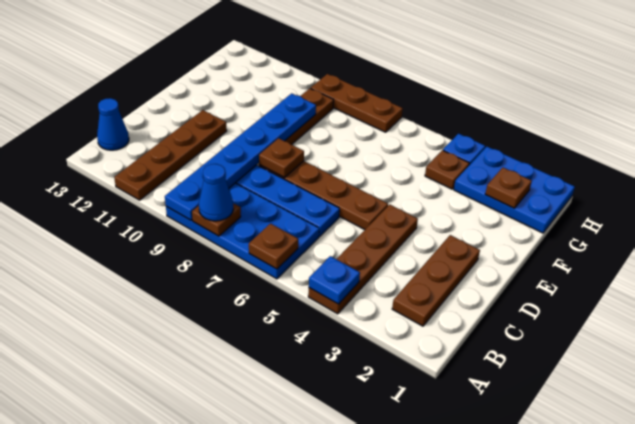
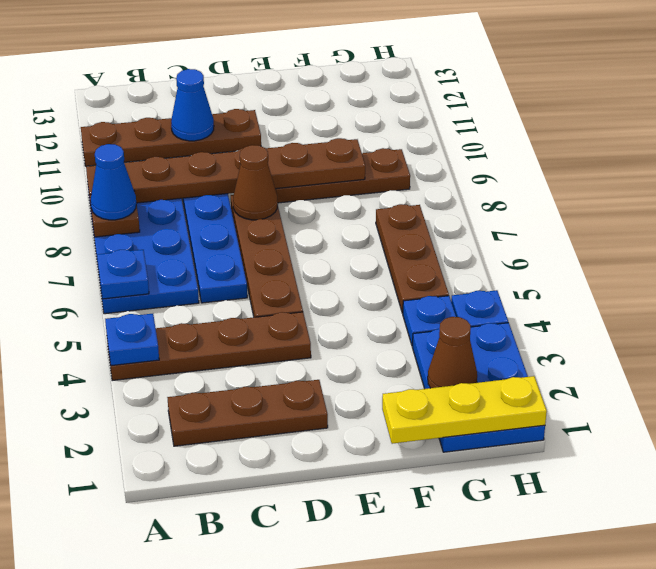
brown 1x1 plate [249,224,298,269] -> blue 1x1 plate [97,250,149,299]
blue 1x6 plate [165,93,316,220] -> brown 1x6 plate [86,138,365,203]
blue 1x1 cone [97,98,129,150] -> blue 1x1 cone moved to [171,69,214,141]
brown 1x1 plate [259,138,304,178] -> brown 1x1 cone [233,145,278,220]
none -> yellow 1x3 plate [382,376,547,444]
brown 1x1 plate [485,168,532,208] -> brown 1x1 cone [428,317,477,388]
brown 1x1 plate [425,150,469,189] -> blue 1x1 plate [403,296,456,346]
brown 1x3 plate [311,74,403,132] -> brown 1x3 plate moved to [376,204,449,313]

